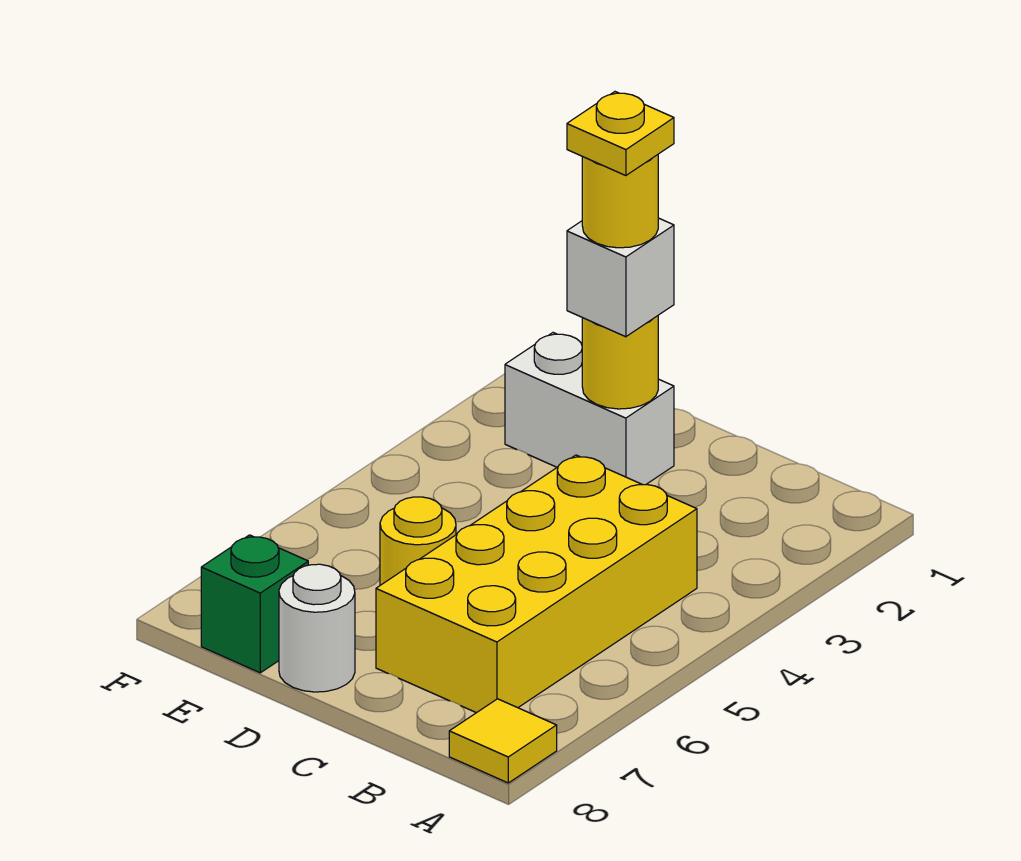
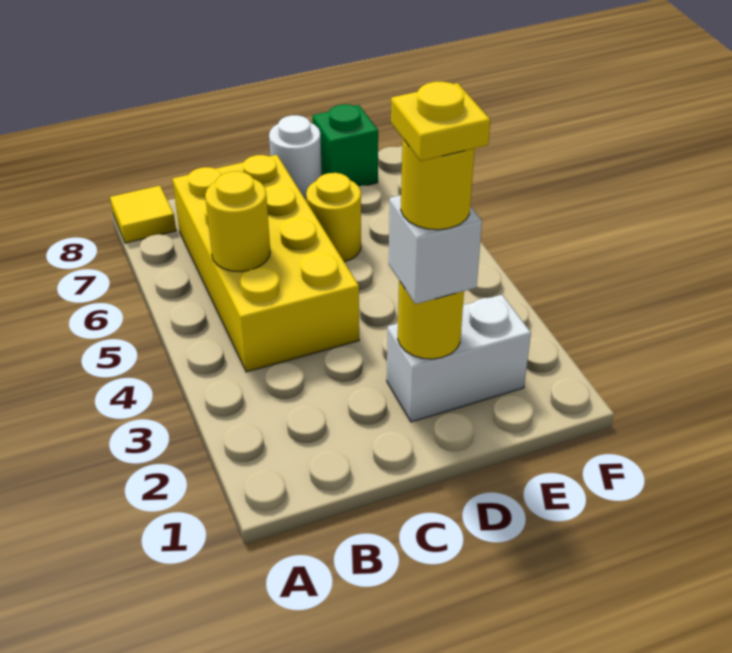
none -> yellow 1x1 round brick [205,171,270,272]

